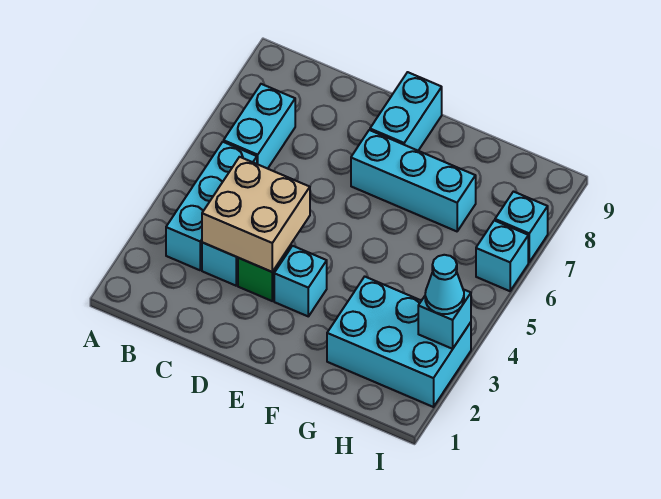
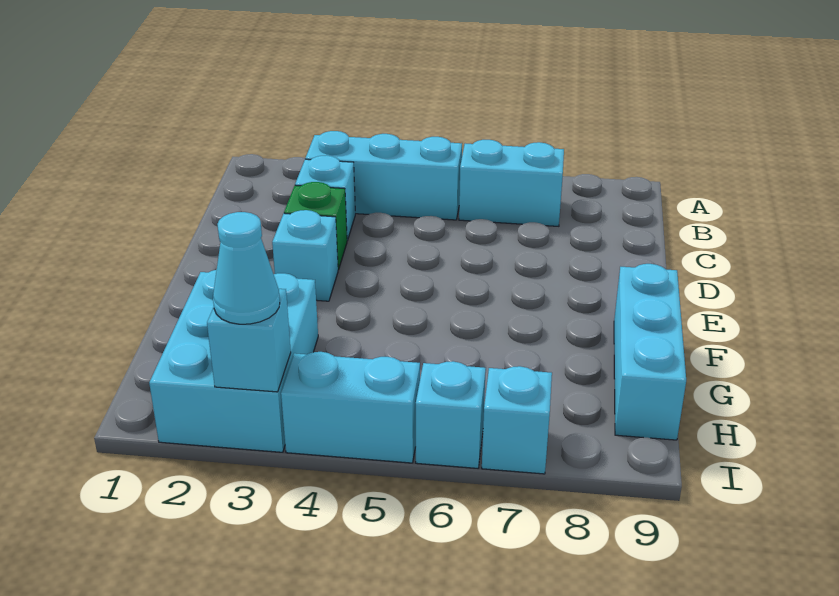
tan 2x2 brick [202,157,310,272] -> none
cyan 1x3 brick [351,130,476,231] -> cyan 1x3 brick moved to [614,264,686,440]
cyan 1x2 brick [370,72,442,151] -> cyan 1x2 brick moved to [281,352,420,463]

